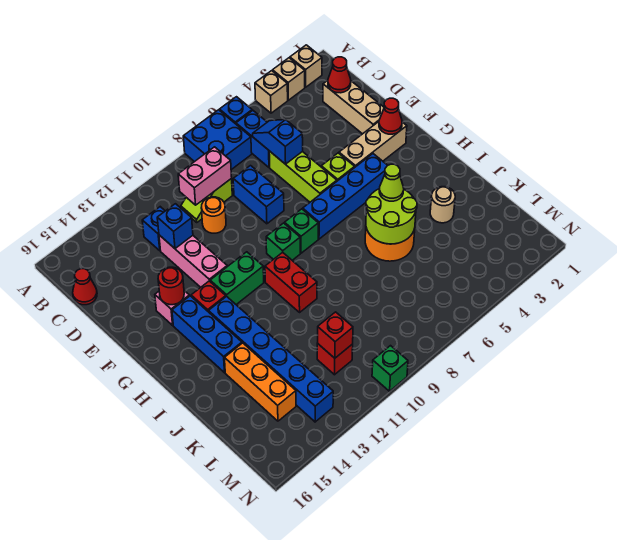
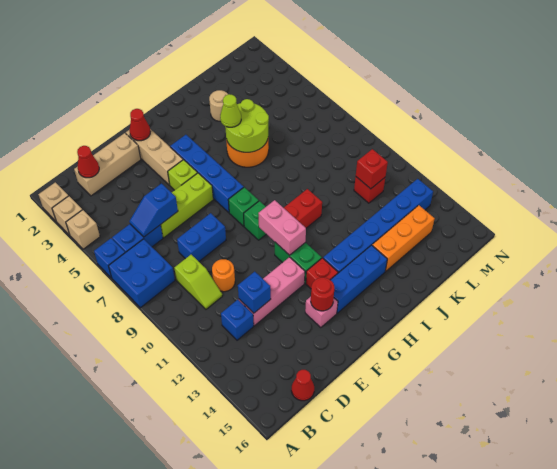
pink 1x2 brick [178,147,232,205] -> pink 1x2 brick moved to [258,200,306,255]
green 1x1 brick [372,346,408,391] -> none

